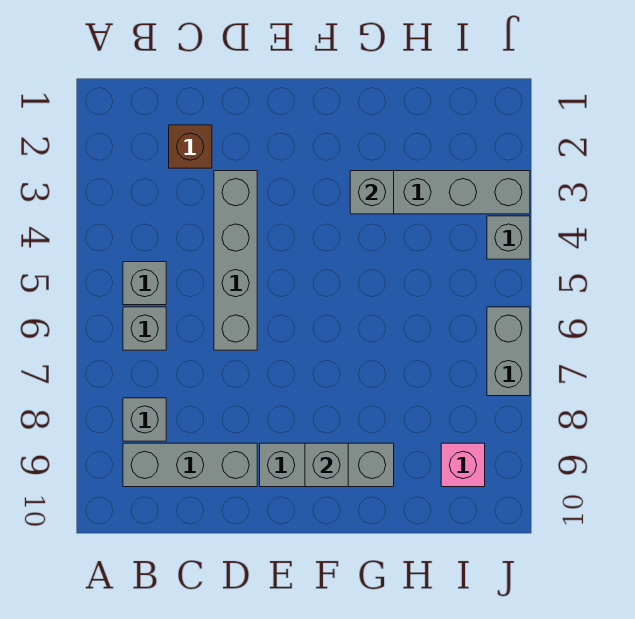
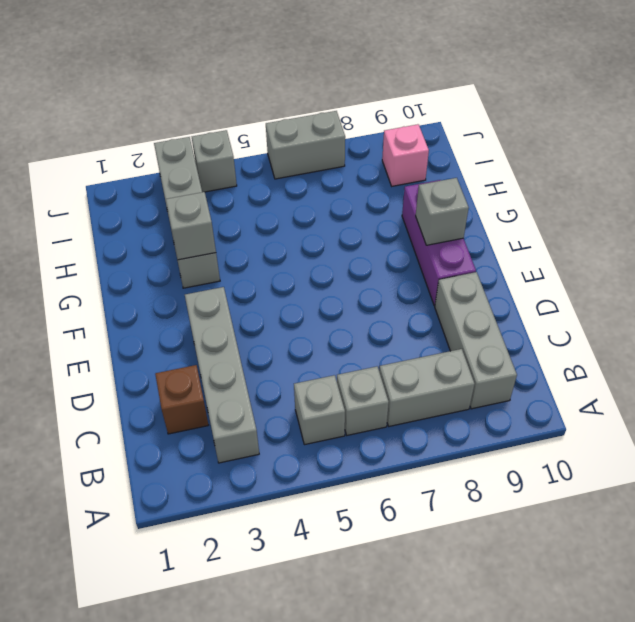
grey 1x1 brick [123,398,166,441] -> grey 1x2 brick [379,349,475,426]
grey 1x4 brick [214,171,257,350] -> grey 1x4 brick turned to [185,287,259,463]
grey 1x3 brick [260,443,394,487] -> purple 1x3 brick [402,180,476,306]

